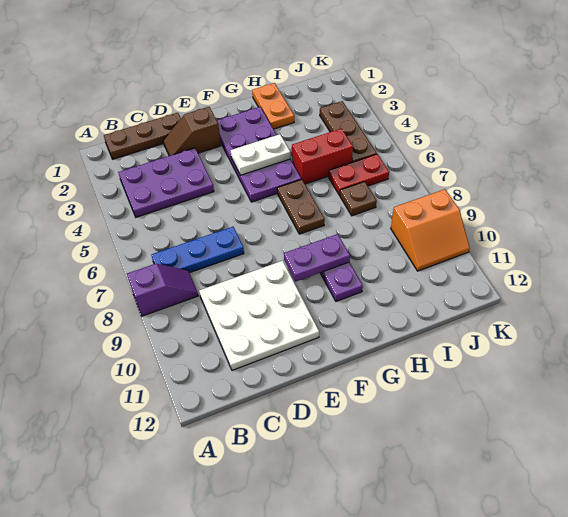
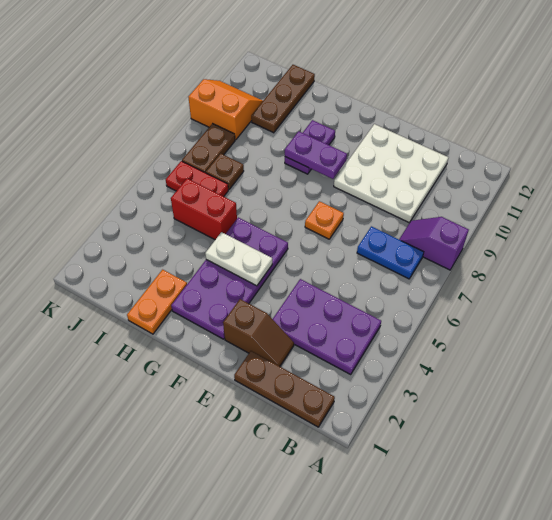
blue 1x3 plate [152,227,244,273] -> blue 1x2 plate [357,226,424,279]
none -> orange 1x1 plate [305,201,344,239]
brown 1x2 plate [277,179,325,234] -> brown 1x2 plate moved to [182,124,235,173]
brown 1x3 plate [320,101,377,162] -> brown 1x3 plate moved to [251,65,315,133]

